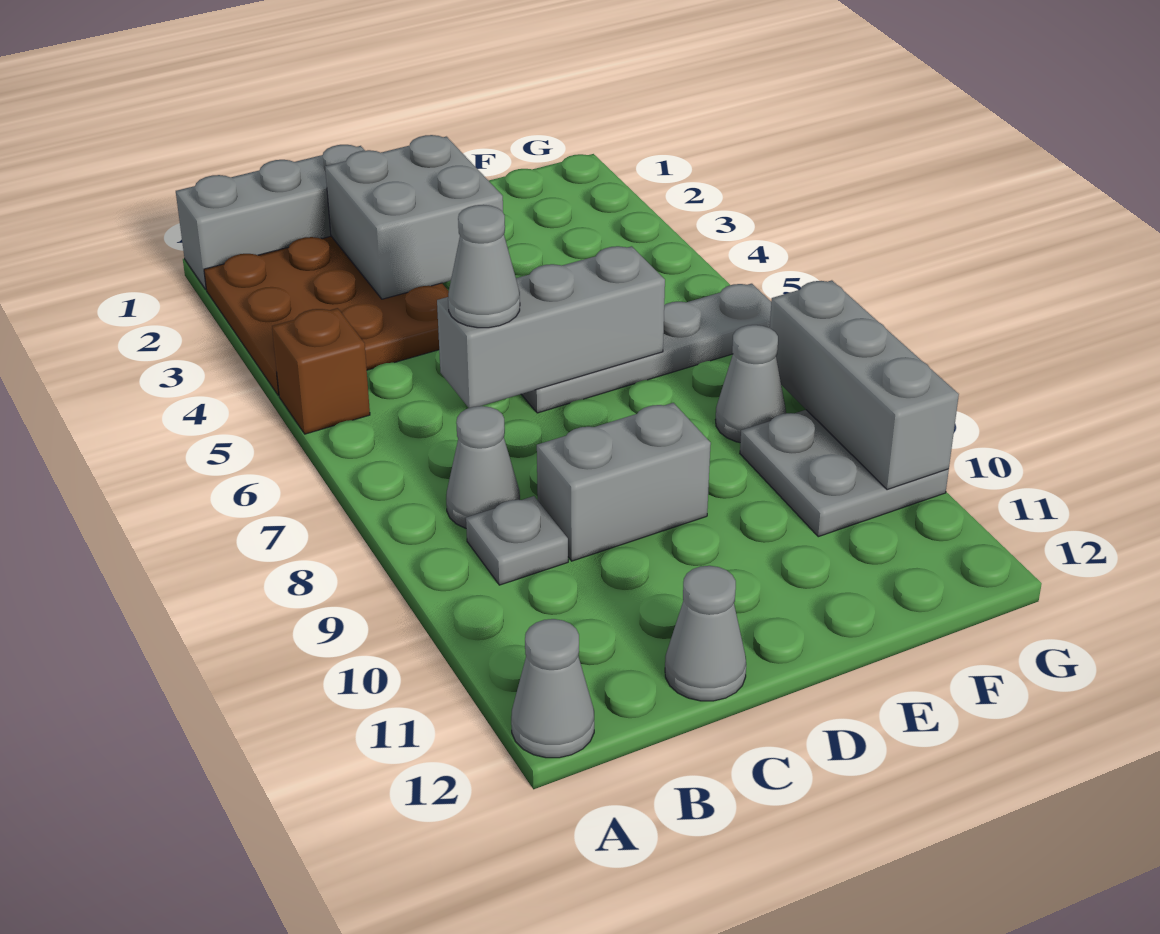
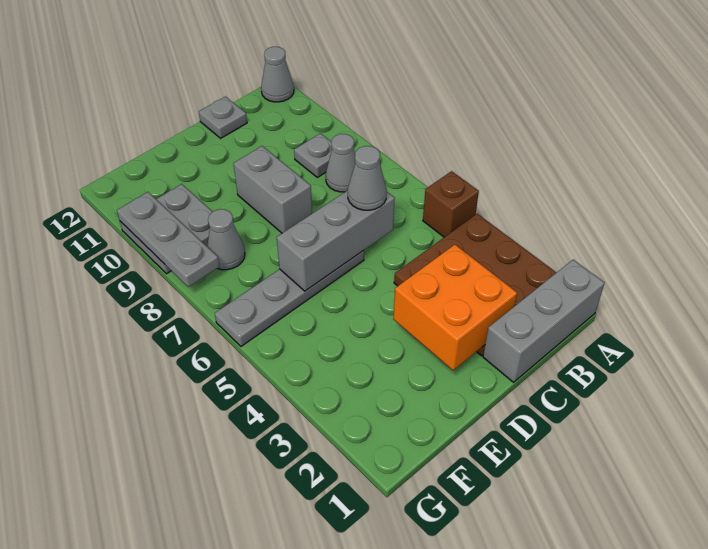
grey 2x2 brick [325,135,503,299] -> orange 2x2 brick [393,245,517,370]
grey 1x2 brick [537,403,711,561] -> grey 1x2 brick turned to [233,146,312,233]
grey 1x1 cone [665,566,746,701] -> grey 1x1 plate [199,97,247,138]
grey 1x3 brick [770,280,959,490] -> grey 1x3 plate [117,192,219,287]

